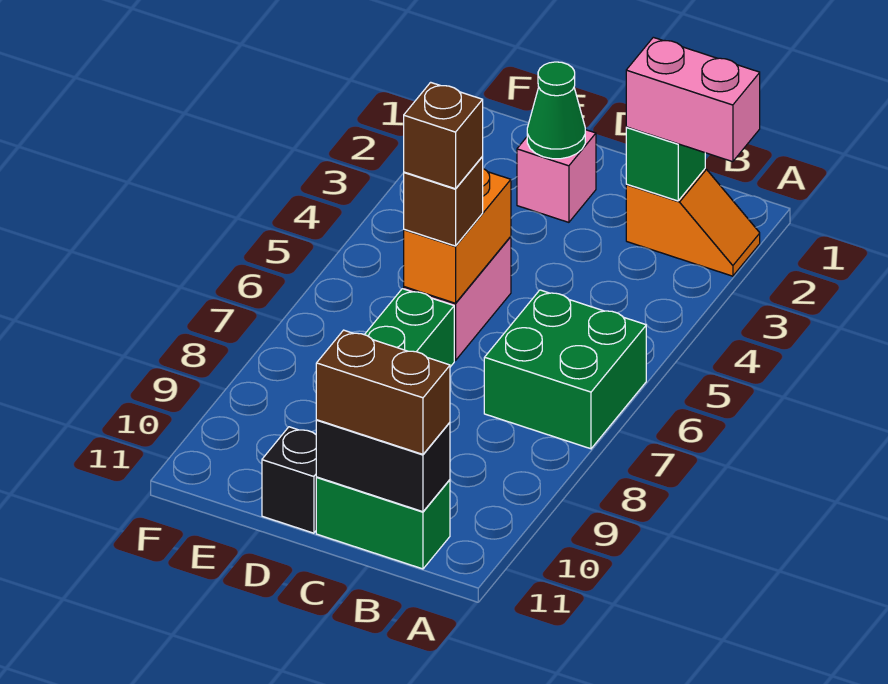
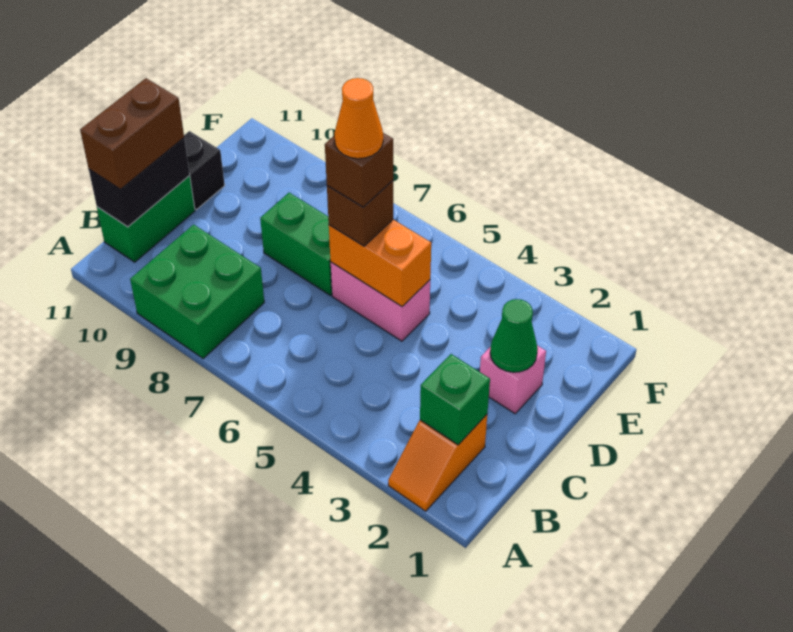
pink 1x2 brick [626,37,760,162] -> none
green 2x2 brick [484,290,646,449] -> green 2x2 brick moved to [130,225,264,358]
none -> orange 1x1 cone [334,78,383,159]

